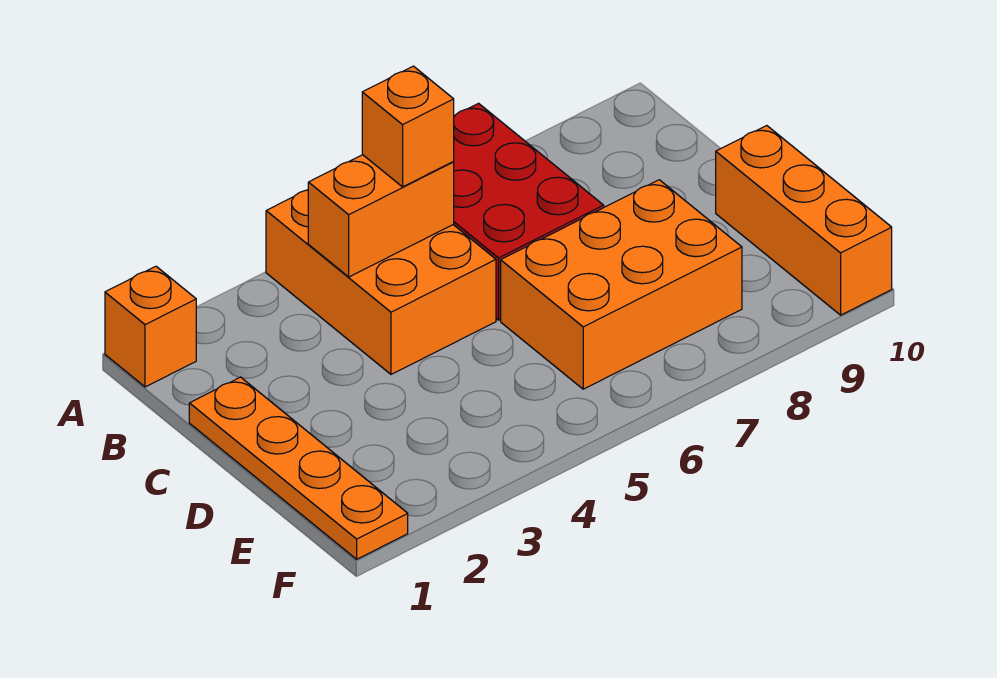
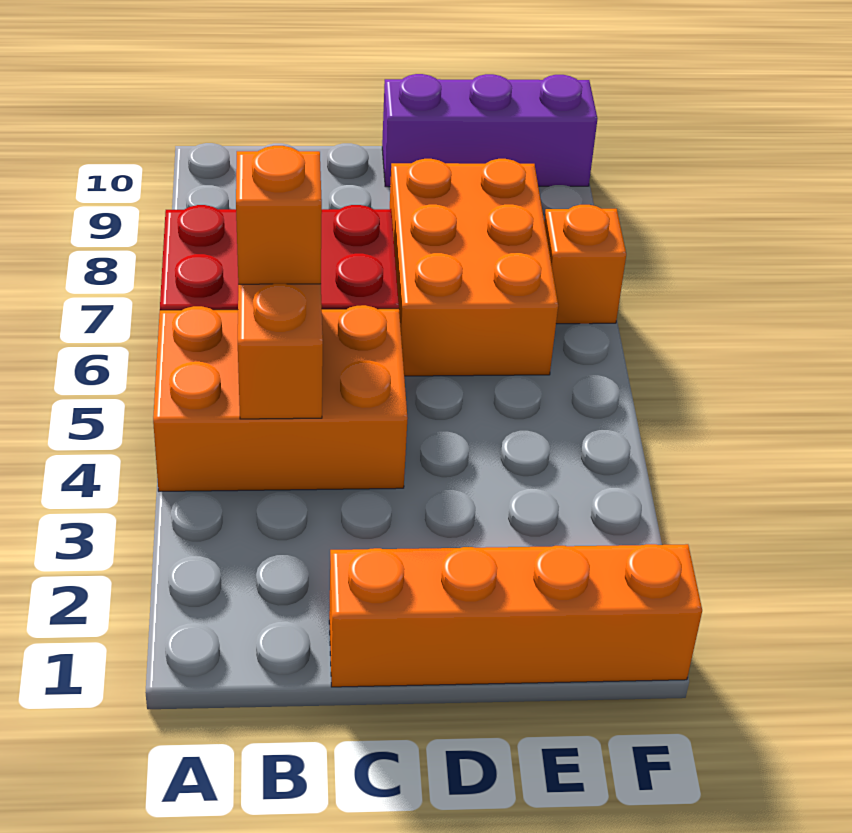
orange 1x1 brick [105,266,196,387] -> orange 1x1 brick moved to [544,205,626,324]
orange 1x4 plate [189,377,408,559] -> orange 1x4 brick [329,544,702,687]
orange 1x3 brick [716,126,892,315] -> purple 1x3 brick [382,74,597,187]

